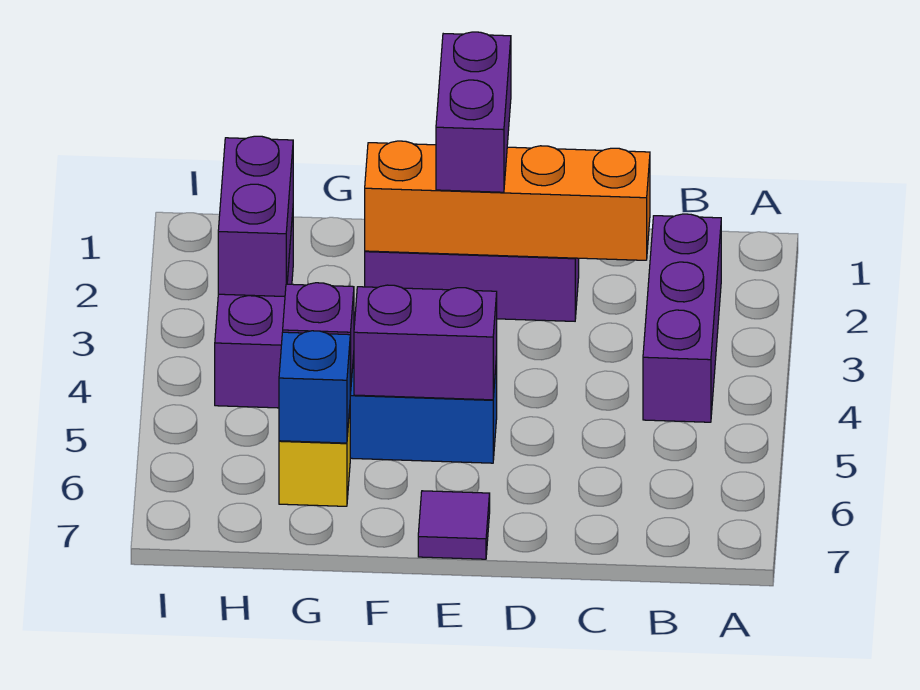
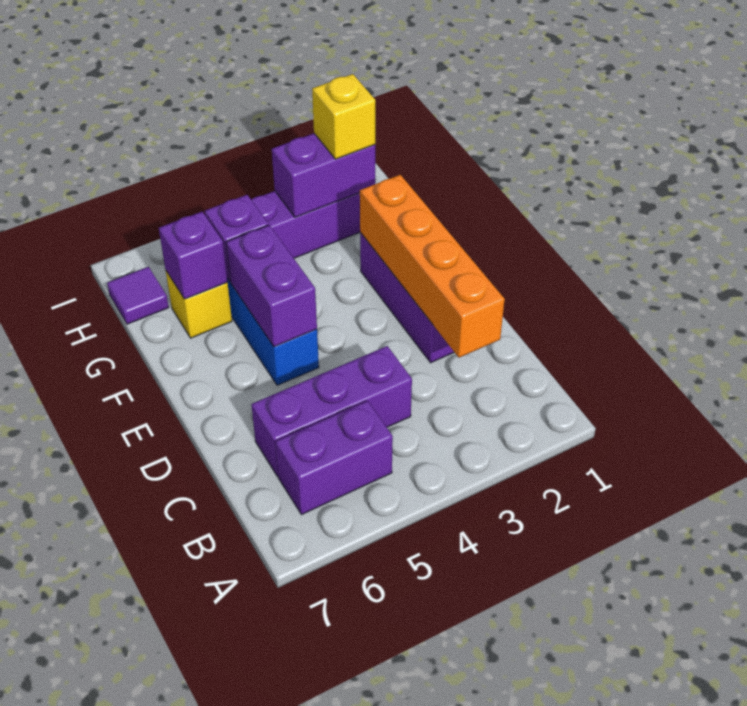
purple 1x3 brick [643,214,721,422] -> purple 1x3 brick moved to [251,346,412,476]
purple 1x2 brick [436,32,511,192] -> purple 1x2 brick moved to [275,401,393,515]
purple 1x1 tile [418,491,490,559] -> purple 1x1 tile moved to [107,267,169,324]
blue 1x1 brick [279,331,350,443] -> purple 1x1 brick [159,212,227,299]
none -> yellow 1x1 brick [312,74,375,159]

